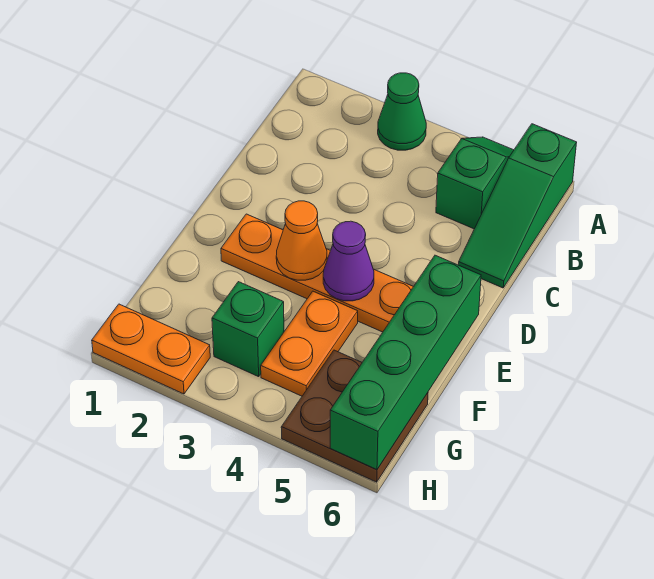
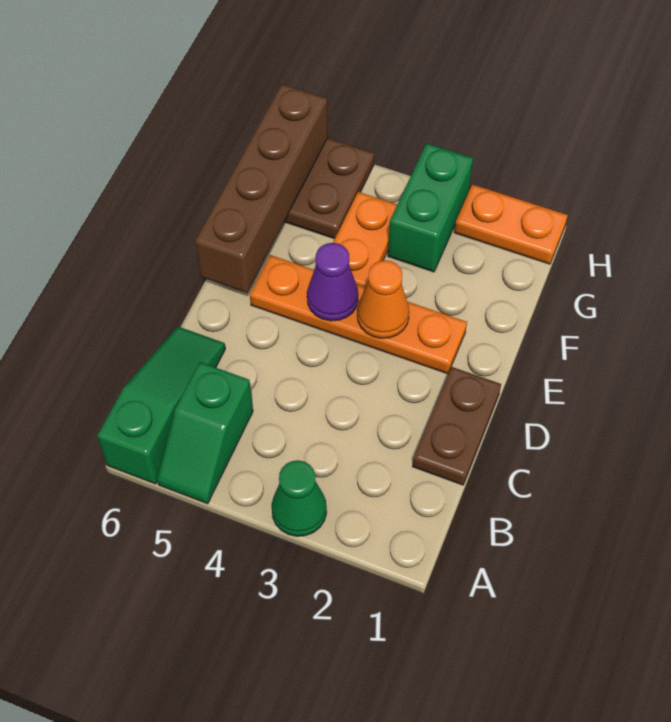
none -> brown 1x2 plate [412,367,501,485]
green 1x4 brick [330,255,481,470] -> brown 1x4 brick [195,84,328,293]
green 1x1 brick [212,282,284,377] -> green 1x2 brick [388,143,473,272]

